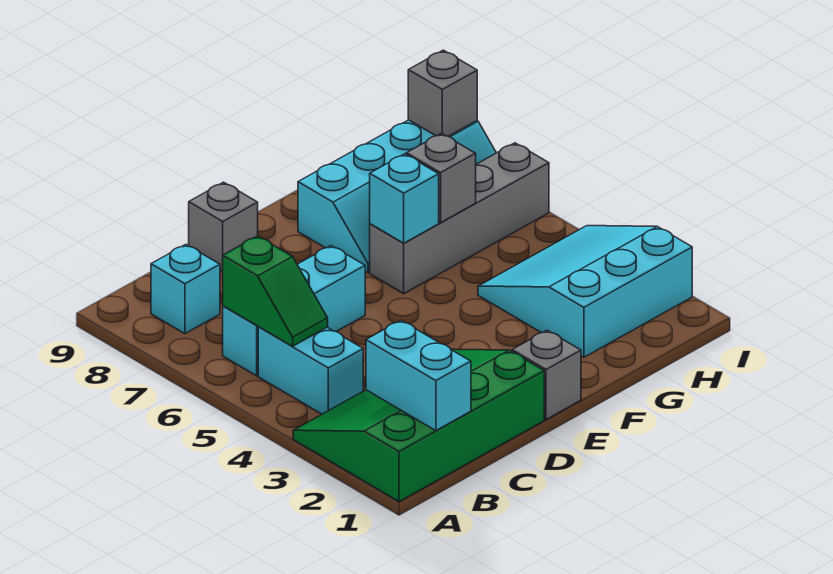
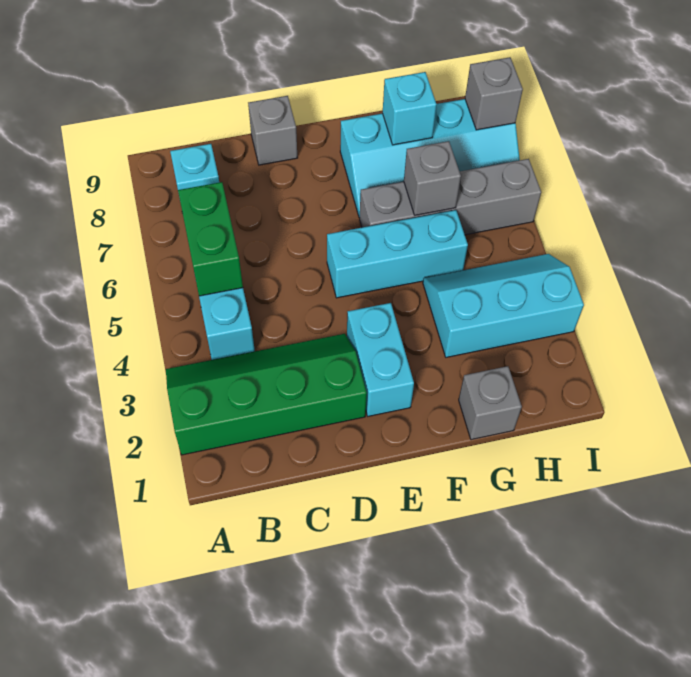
green 3x4 slope [293,349,544,502] -> green 2x4 slope [166,334,367,455]
cyan 1x2 brick [366,320,471,431] -> cyan 1x2 brick moved to [347,303,414,416]
green 1x2 slope [223,236,328,346] -> green 1x2 brick [178,182,243,296]
cyan 1x3 brick [223,246,365,376] -> cyan 1x3 brick moved to [327,210,468,298]
grey 1x1 brick [512,330,581,420] -> grey 1x1 brick moved to [459,366,522,440]
cyan 1x1 brick [370,154,439,243] -> cyan 1x1 brick moved to [383,72,436,145]
cyan 3x3 slope [478,226,692,357] -> cyan 2x3 slope [423,254,584,357]

